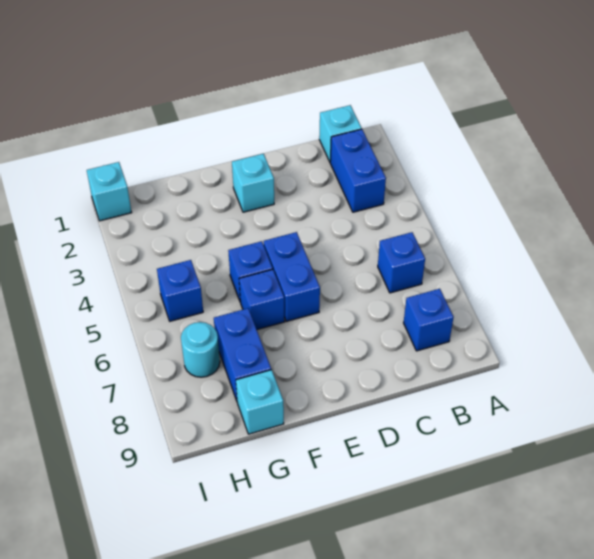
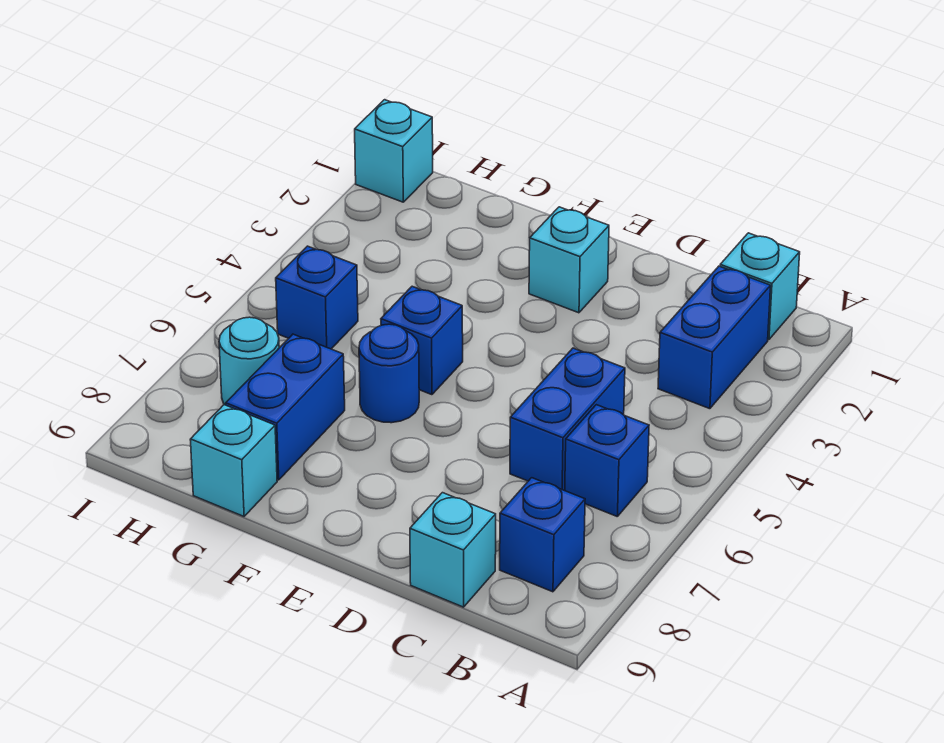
none -> cyan 1x1 brick [410,493,496,607]
blue 1x2 brick [264,232,320,321] -> blue 1x2 brick moved to [510,348,625,491]
blue 1x1 brick [239,269,285,330] -> blue 1x1 round brick [359,324,419,423]

